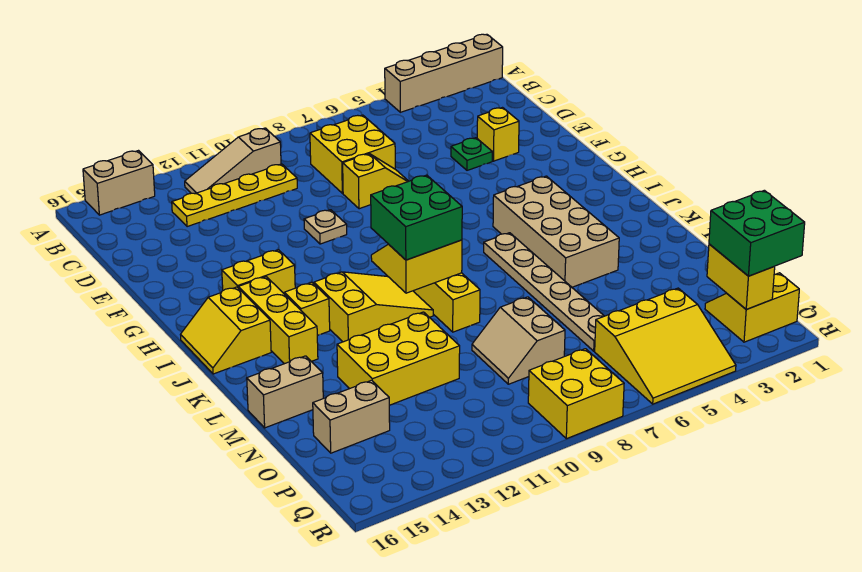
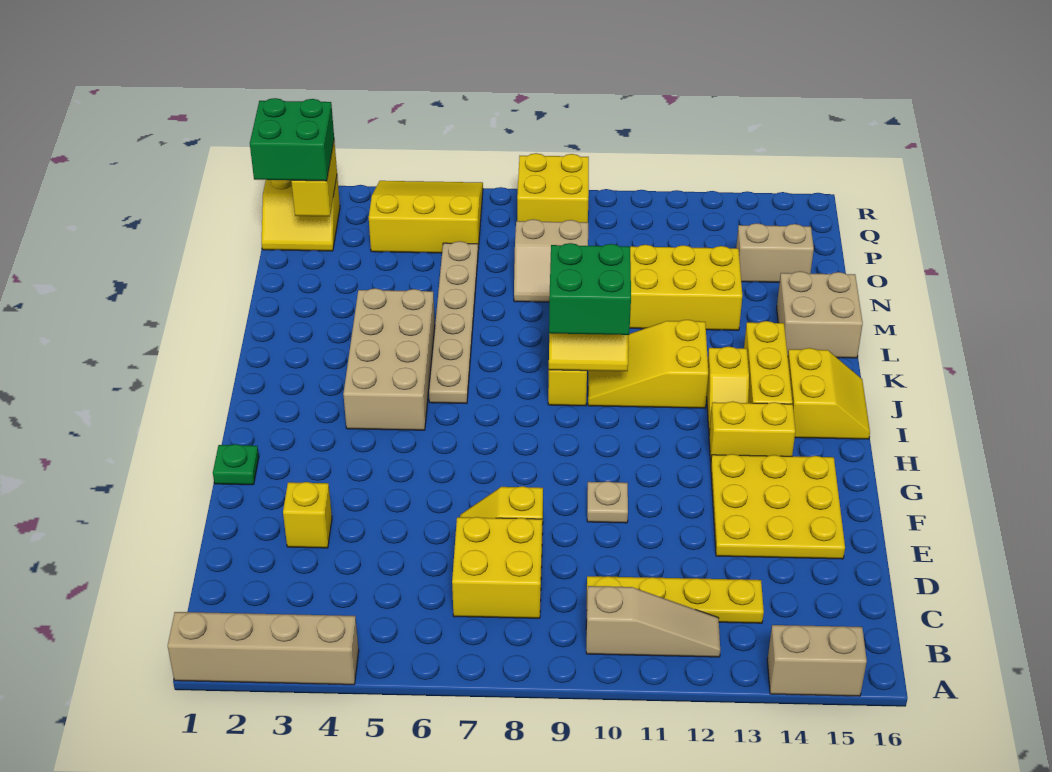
green 1x1 plate [451,138,492,170] -> green 1x1 plate moved to [213,444,259,485]
none -> yellow 3x3 plate [711,454,845,559]
tan 1x2 brick [247,356,323,428] -> tan 2x2 brick [777,271,863,358]
tan 2x2 slope [472,297,565,384] -> tan 2x2 slope turned to [514,219,588,302]

